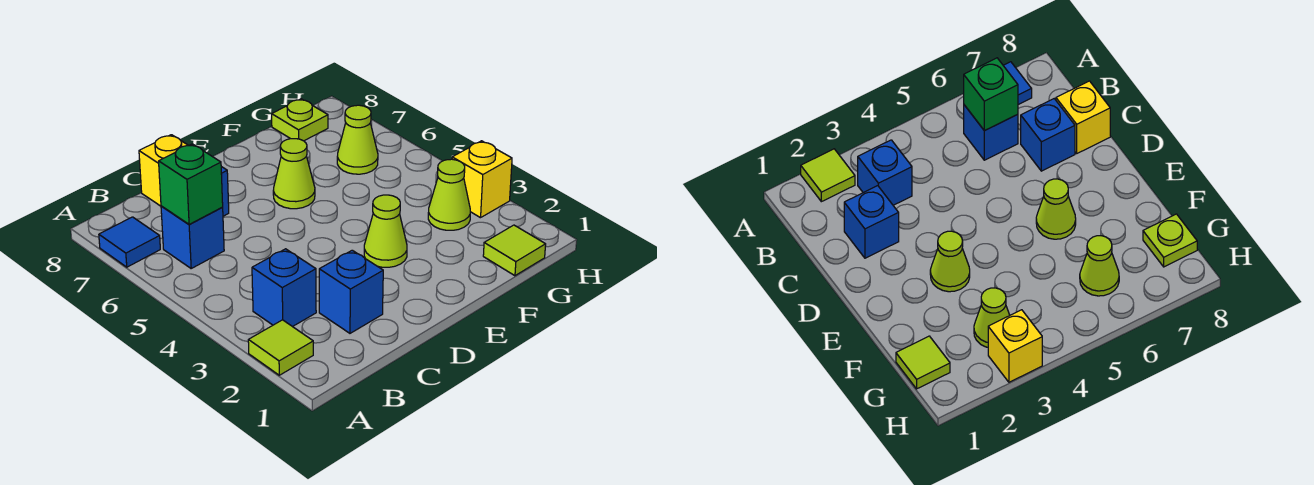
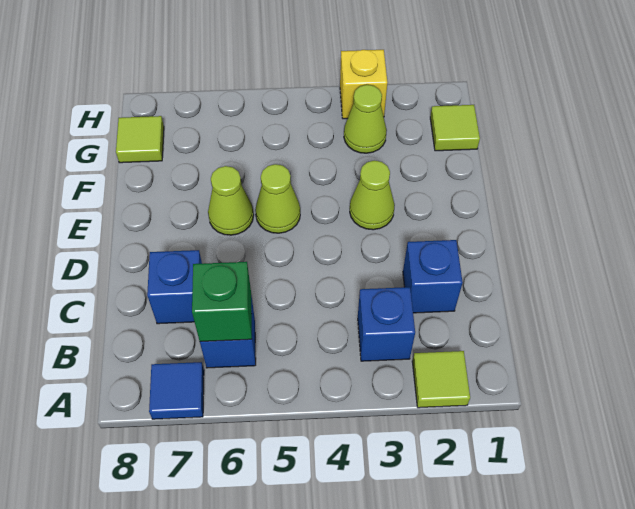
yellow 1x1 brick [139,135,188,206] -> none
lime 1x1 cone [337,105,378,174] -> lime 1x1 cone moved to [255,164,300,233]
lime 1x1 plate [272,99,328,141] -> lime 1x1 tile [116,116,164,163]

